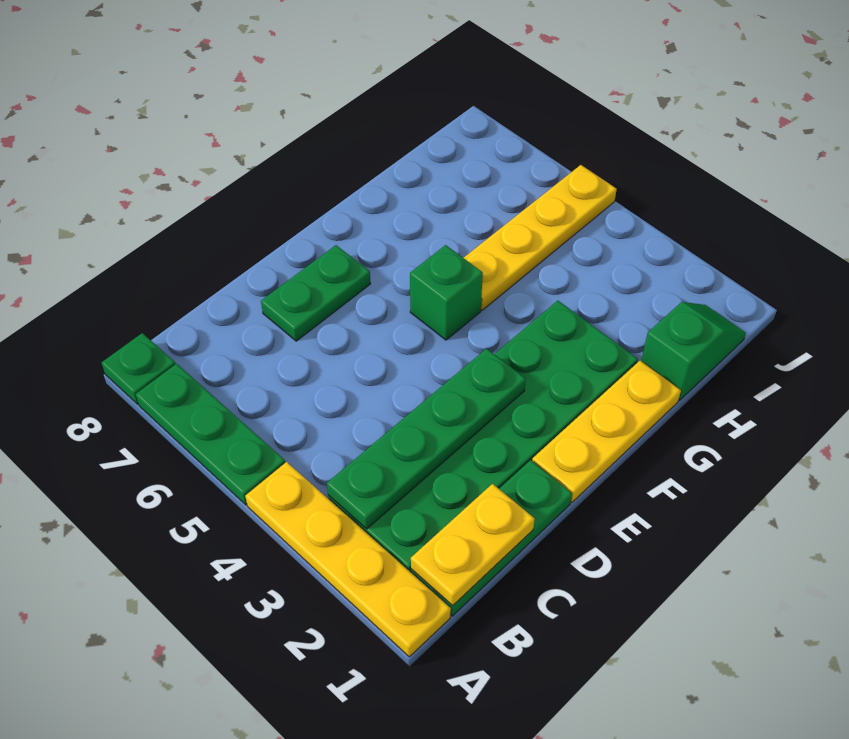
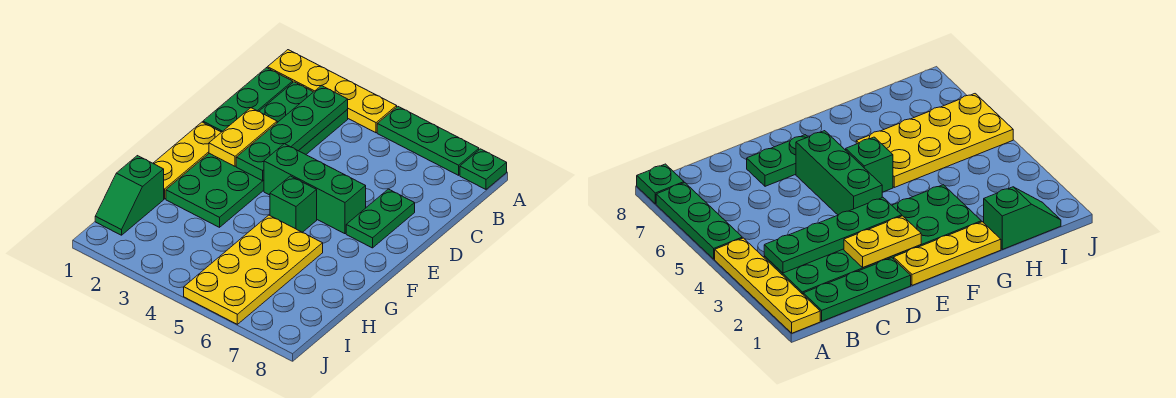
yellow 1x2 plate [411,484,535,606] -> yellow 1x2 plate moved to [209,108,277,166]
none -> green 1x3 brick [264,144,366,234]
yellow 1x4 plate [464,165,617,310] -> yellow 2x4 plate [184,215,323,324]

